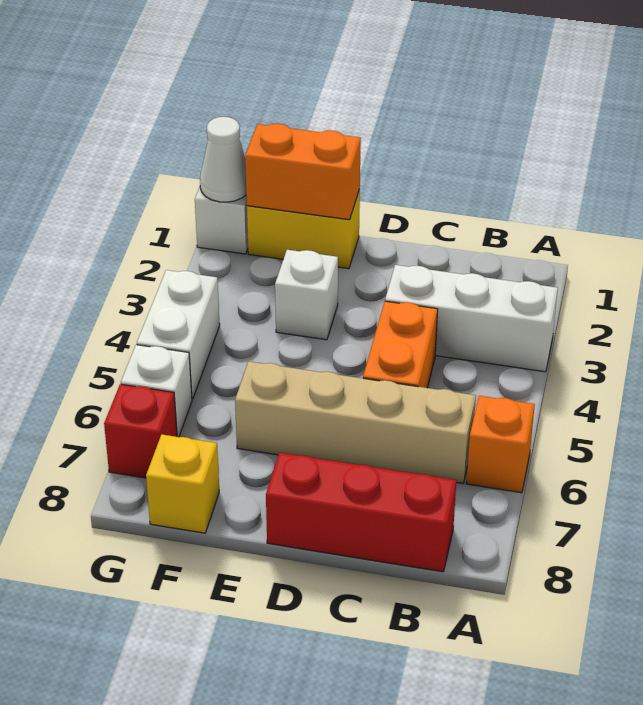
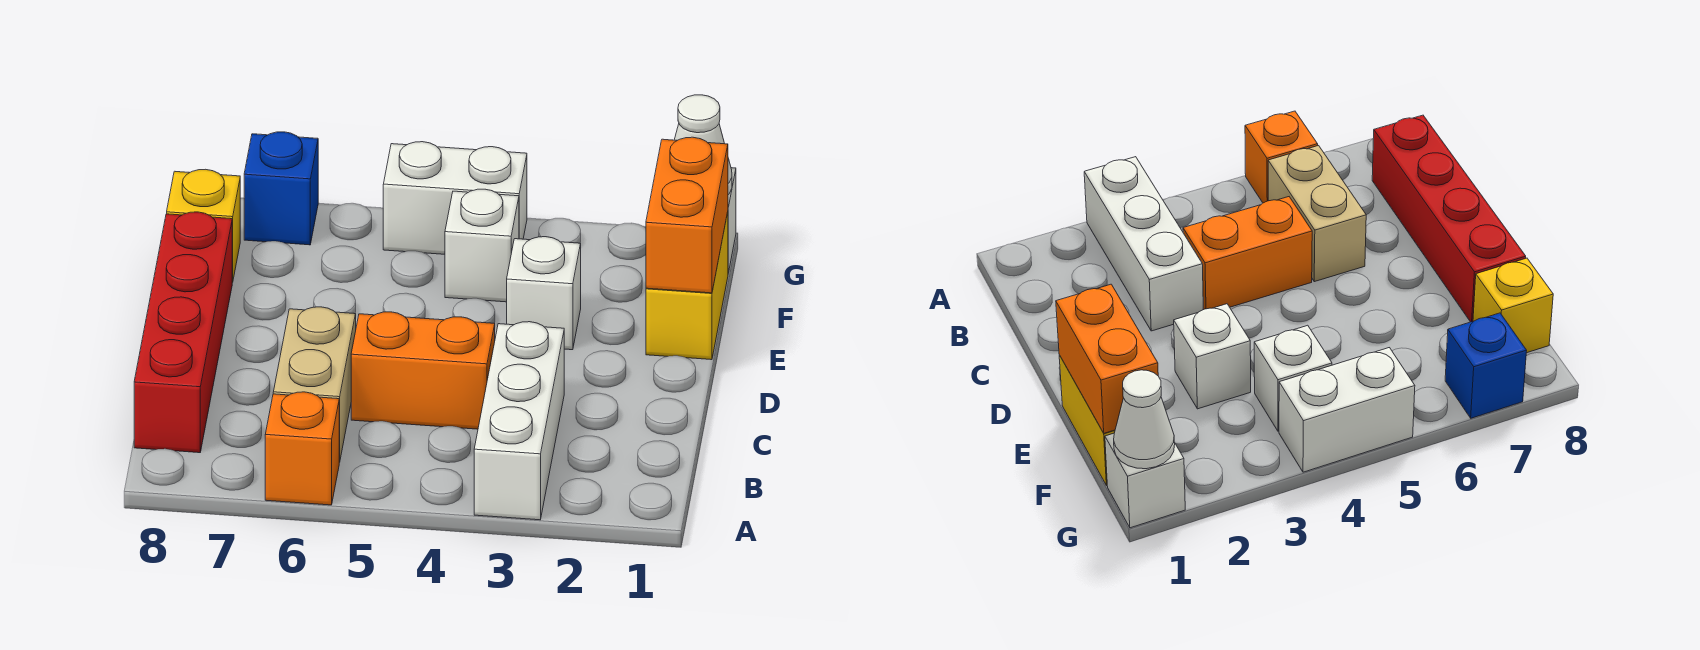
tan 1x4 brick [235,361,476,484] -> tan 1x2 brick [273,307,356,462]
red 1x3 brick [266,453,456,572] -> red 1x4 brick [134,212,232,453]
white 1x1 brick [121,345,192,437] -> white 1x1 brick moved to [445,189,519,302]
red 1x1 brick [104,384,177,478] -> blue 1x1 brick [244,132,318,245]

